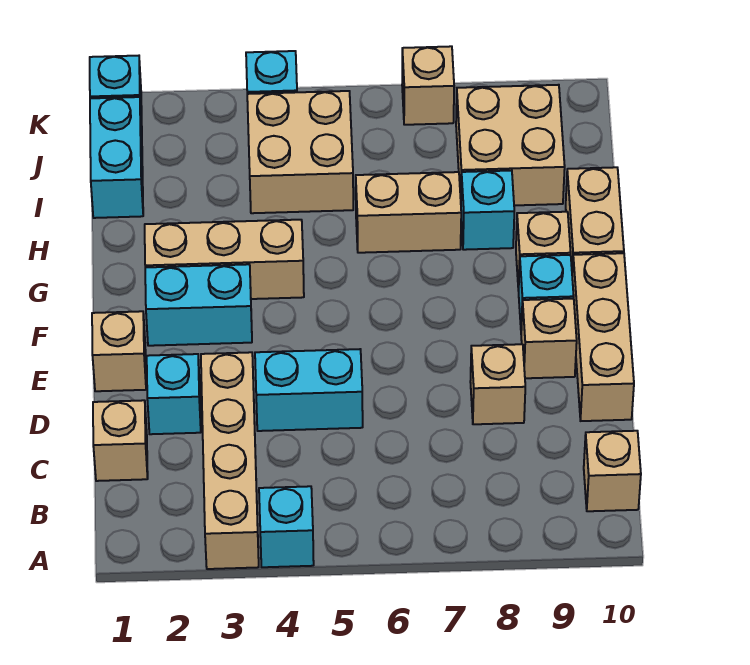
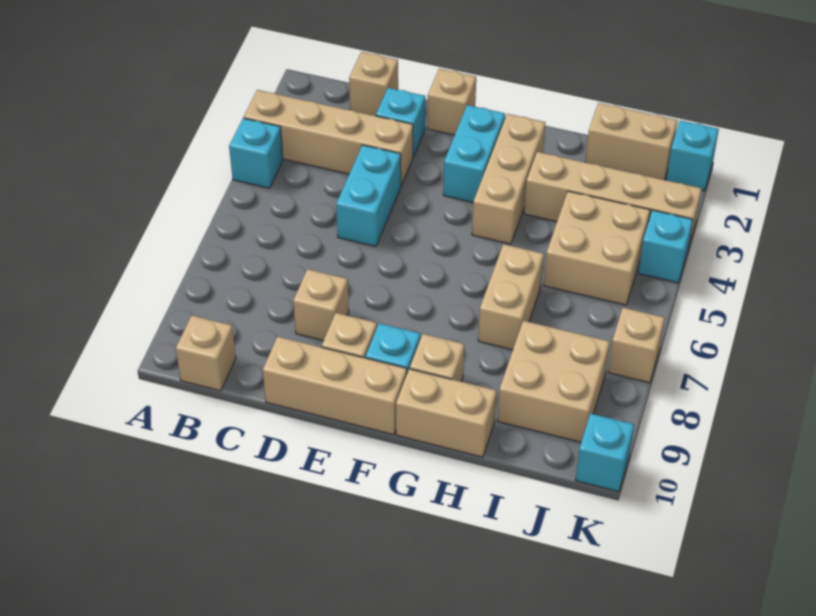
none -> tan 1x4 brick [524,152,702,248]
cyan 1x1 brick [461,170,514,250] -> cyan 1x1 brick moved to [576,413,634,492]
cyan 1x2 brick [90,97,143,218] -> tan 1x2 brick [585,103,678,180]

